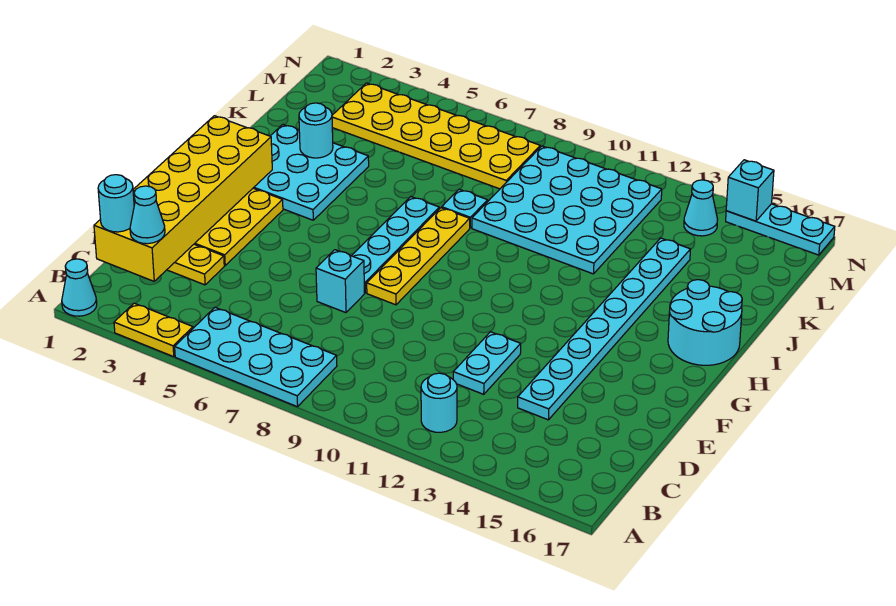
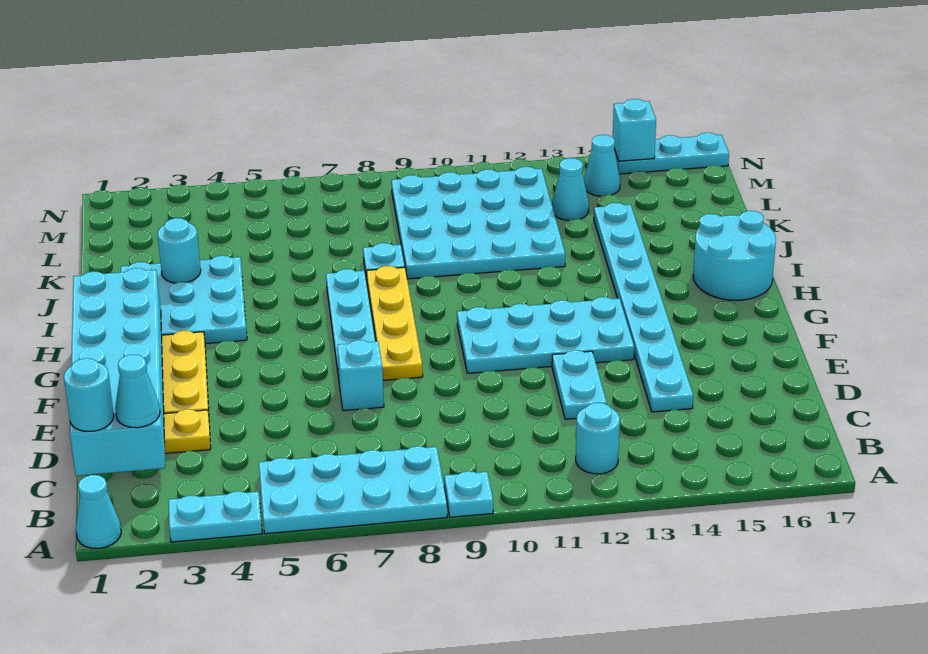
yellow 1x2 plate [114,303,193,357] -> cyan 1x2 plate [168,491,262,542]
none -> cyan 1x1 plate [444,471,493,517]
yellow 2x6 brick [94,116,272,281] -> cyan 2x6 brick [70,268,165,476]
none -> cyan 2x4 plate [457,297,634,373]
yellow 2x6 plate [332,83,540,189] -> none
none -> cyan 1x1 cone [552,158,589,220]

